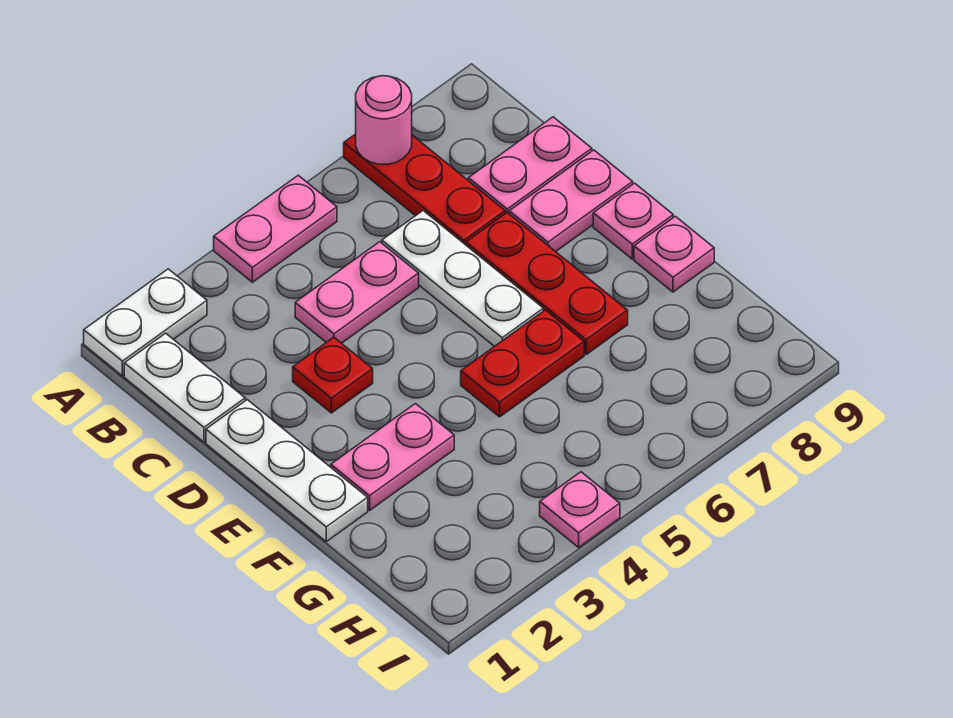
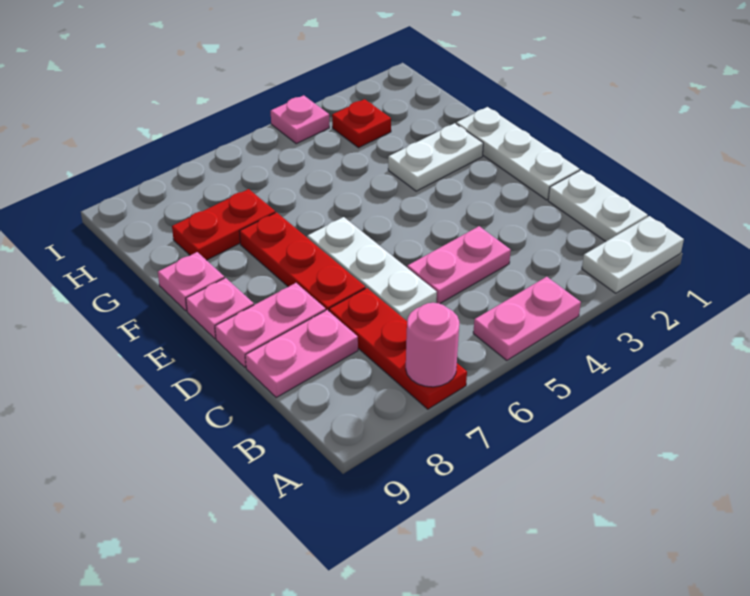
red 1x1 plate [293,337,373,413] -> red 1x1 plate moved to [332,99,391,148]
pink 1x2 plate [331,404,454,510] -> white 1x2 plate [388,123,483,191]
red 1x2 plate [461,310,584,417] -> red 1x2 plate moved to [172,189,275,260]

